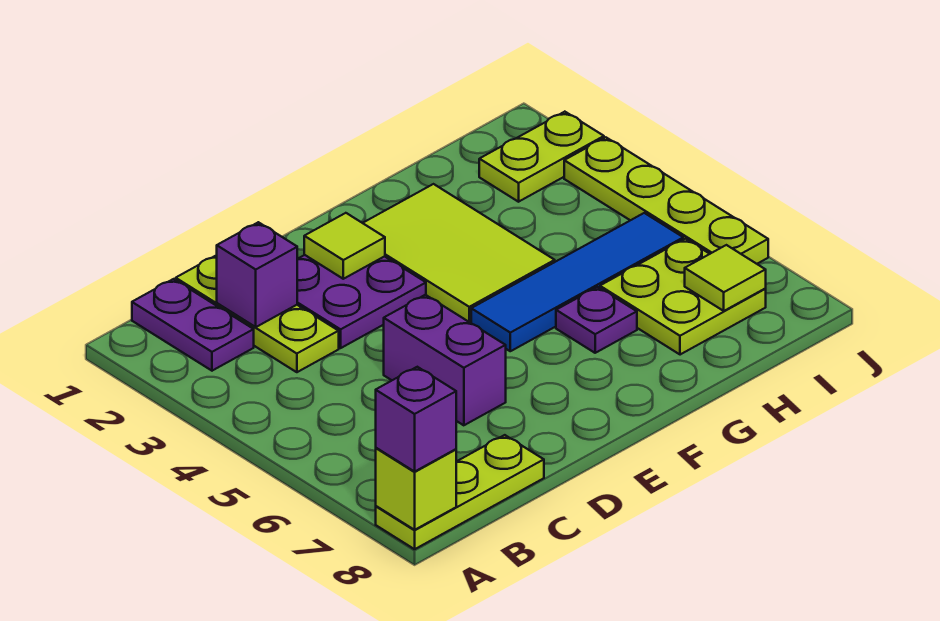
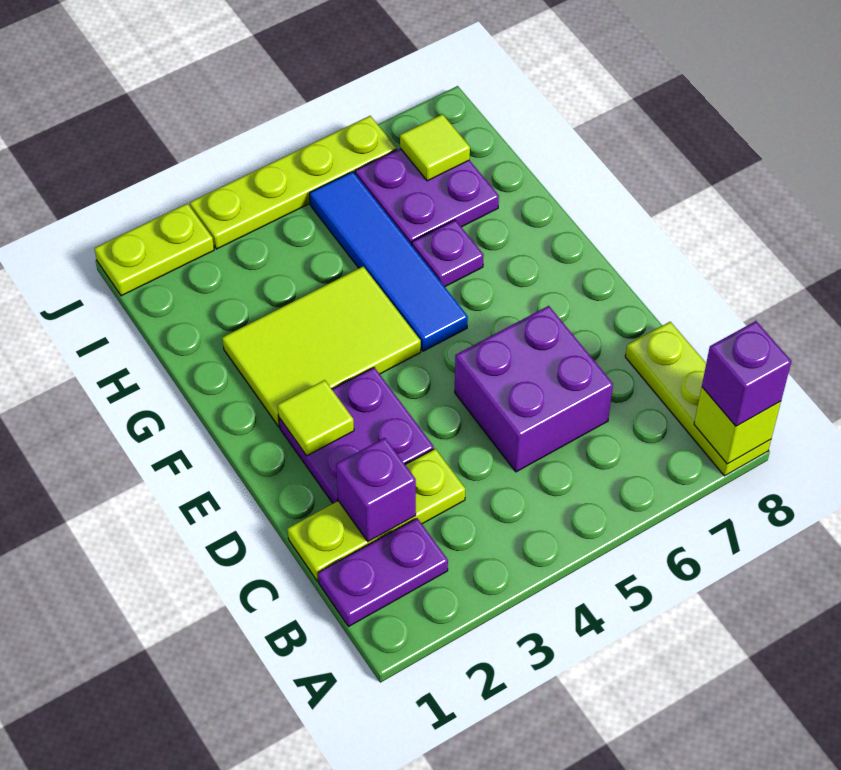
purple 1x2 brick [384,295,506,425] -> purple 2x2 brick [455,306,613,472]
lime 2x2 plate [600,239,766,355] -> purple 2x2 plate [355,148,499,245]
lime 1x2 plate [479,112,604,202] -> lime 1x2 plate turned to [94,203,214,296]

